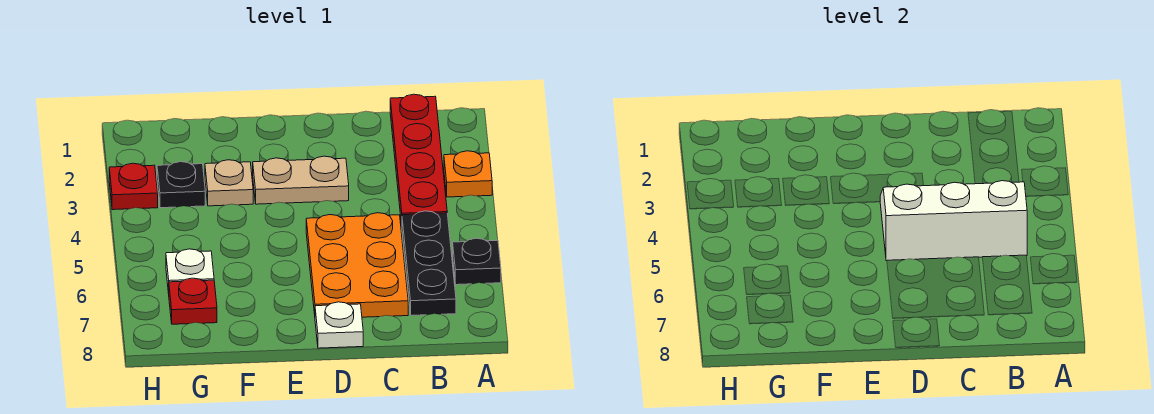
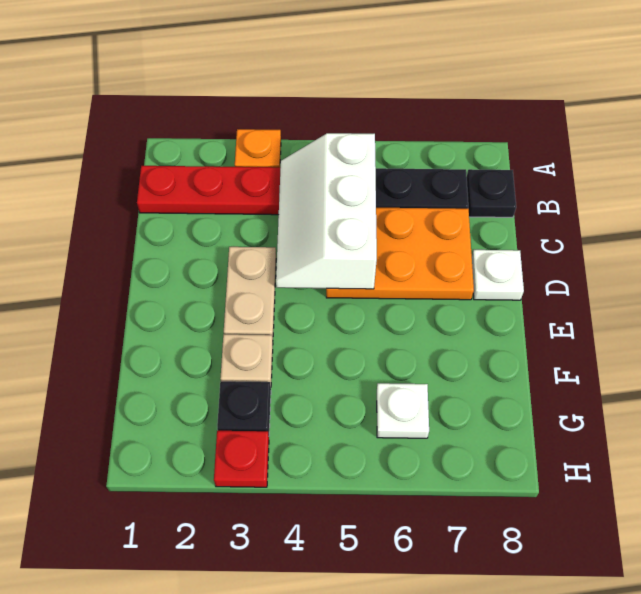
black 1x1 plate [453,238,501,285] -> black 1x1 plate moved to [467,169,516,217]
red 1x1 plate [169,278,217,324] -> none

